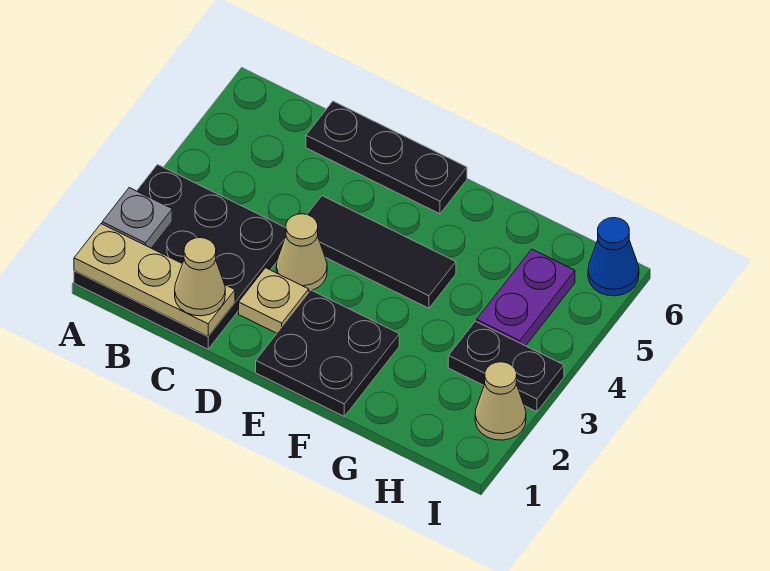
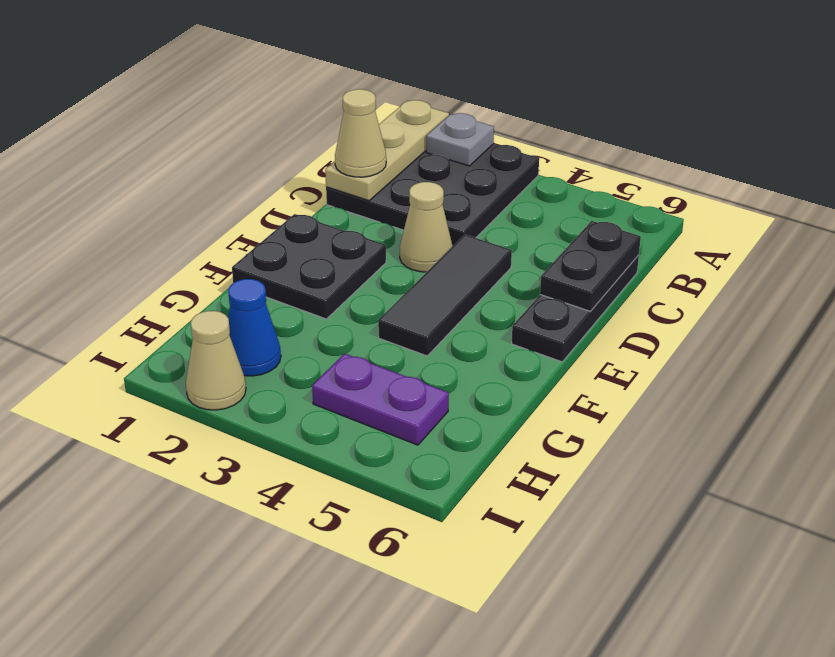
tan 1x1 plate [239,268,309,333] -> none
black 1x2 plate [448,321,564,412] -> black 1x2 plate moved to [540,221,641,311]
blue 1x1 cone [588,218,639,296] -> blue 1x1 cone moved to [228,279,281,376]

